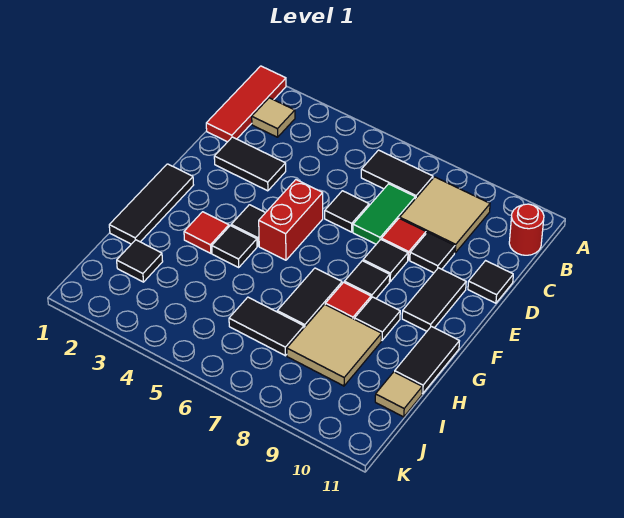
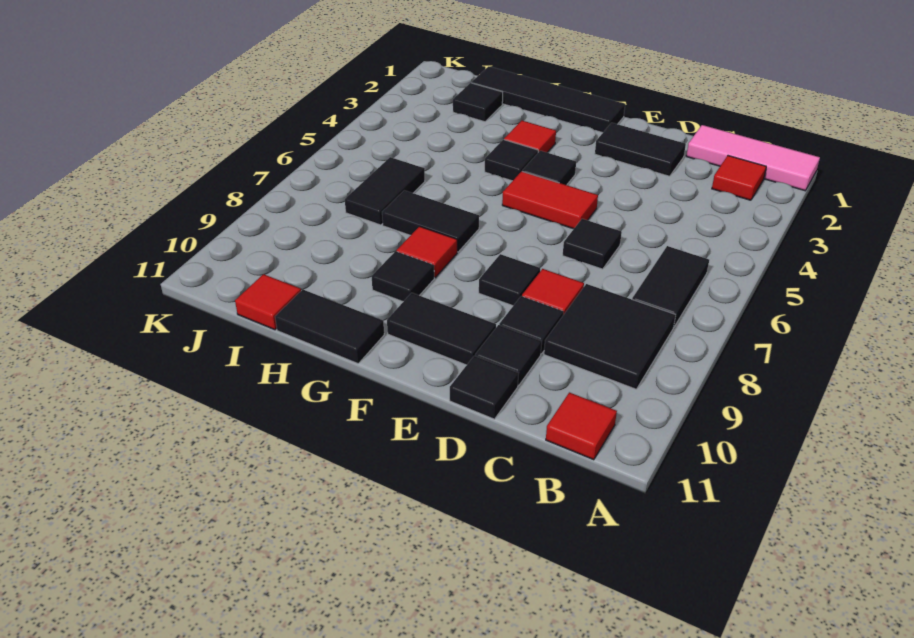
red 1x3 tile [206,66,286,142] -> pink 1x3 tile [686,125,820,191]
tan 1x1 tile [252,98,295,137] -> red 1x1 tile [712,156,766,200]
tan 2x2 tile [400,177,490,253] -> black 2x2 tile [544,284,676,389]
red 1x1 round brick [509,204,544,255] -> red 1x1 tile [546,392,617,460]
green 1x2 tile [353,184,415,244] -> none
black 1x2 tile [214,137,286,191] -> black 1x2 tile turned to [595,123,686,176]
red 1x2 brick [259,180,323,260] -> red 1x2 tile [502,171,598,229]
black 1x3 tile [109,164,193,244] -> black 1x4 tile [471,66,625,133]
black 1x1 tile [344,261,390,298] -> black 1x1 tile moved to [475,325,542,385]
tan 2x2 tile [287,304,382,386] -> none
tan 1x1 tile [375,372,422,417] -> red 1x1 tile [235,274,301,330]

